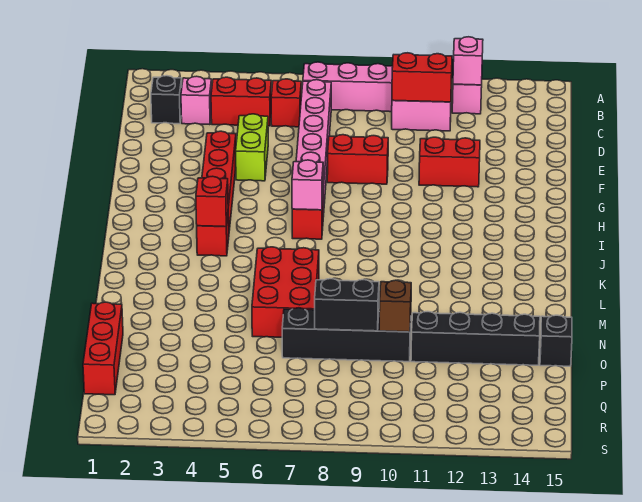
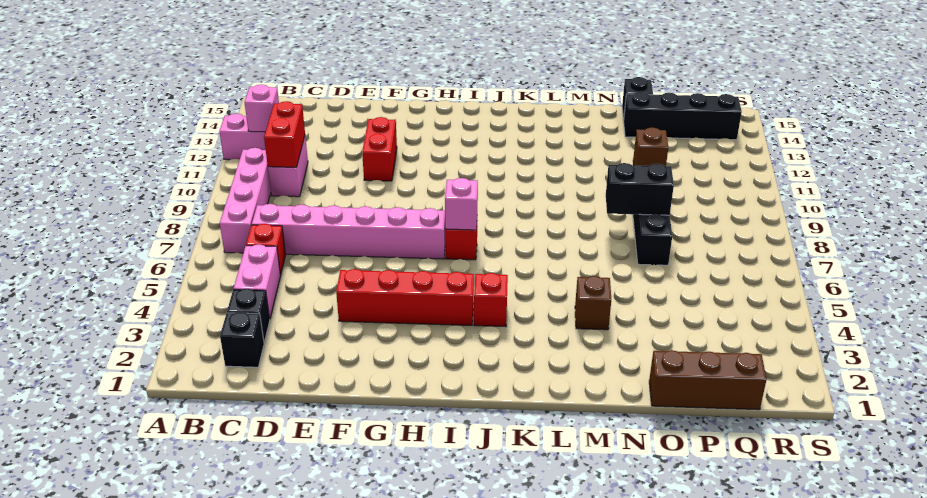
pink 1x1 brick [181,76,212,125] -> black 1x1 brick [227,289,270,342]
red 1x2 brick [211,77,272,126] -> pink 1x2 brick [234,244,280,318]
lime 1x2 brick [236,114,268,181] -> none
red 1x2 brick [327,135,388,184] -> none
red 1x1 brick [196,176,228,227] -> none
red 2x3 brick [252,247,319,337] -> none
none -> brown 1x1 brick [575,276,611,330]
red 1x3 brick [83,302,123,395] -> brown 1x3 brick [649,350,767,410]
black 1x2 brick [315,279,379,331] -> black 1x2 brick turned to [606,163,674,215]
black 1x4 brick [411,312,540,365] -> black 1x4 brick turned to [624,92,742,140]

